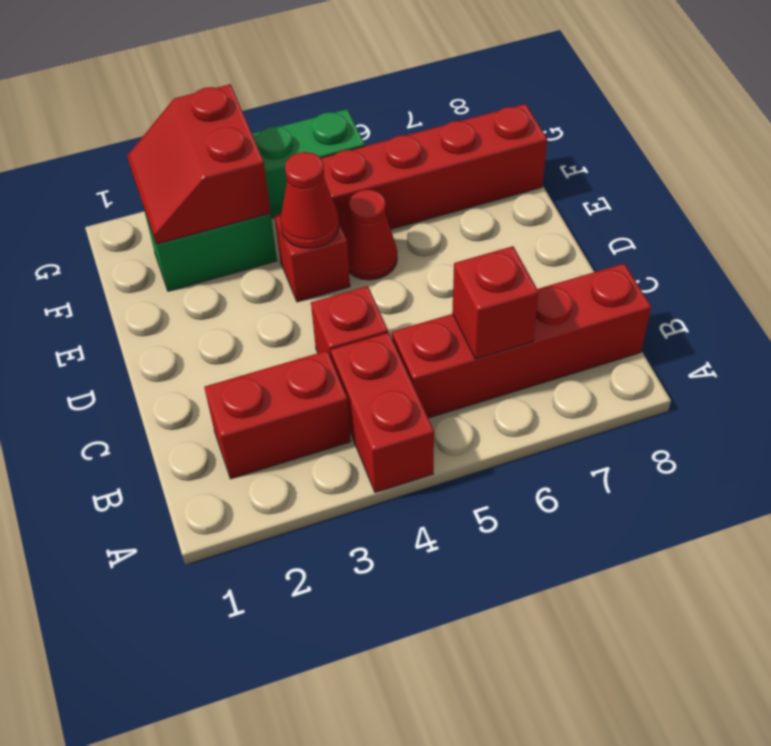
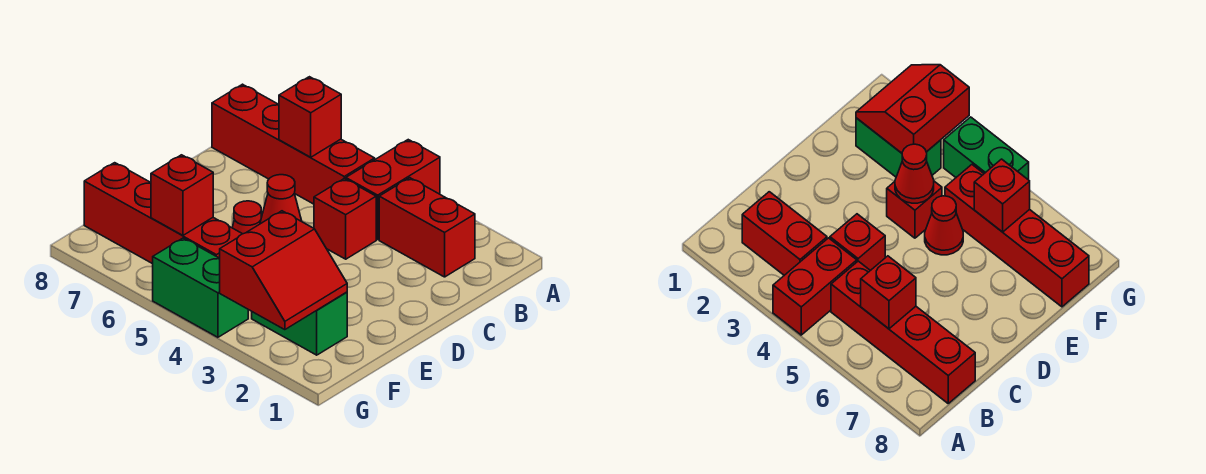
none -> red 1x1 brick [151,155,213,235]

